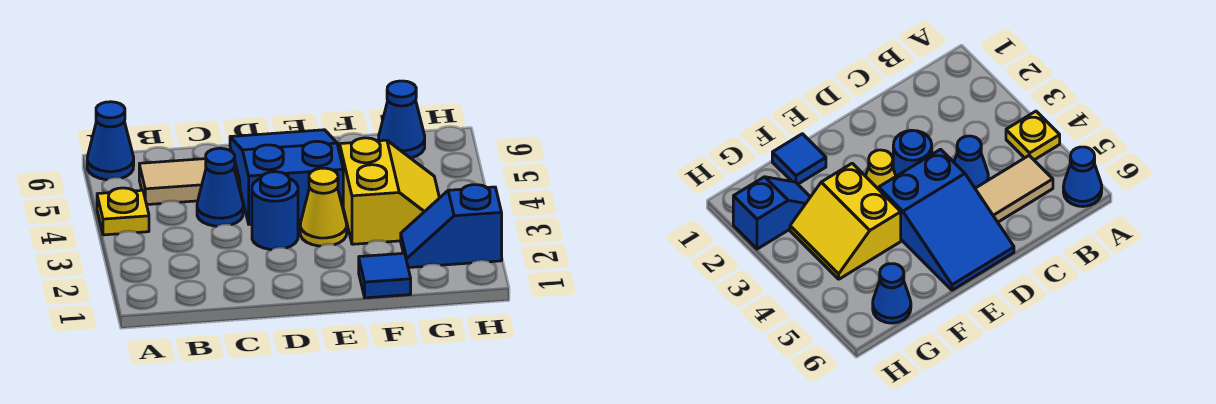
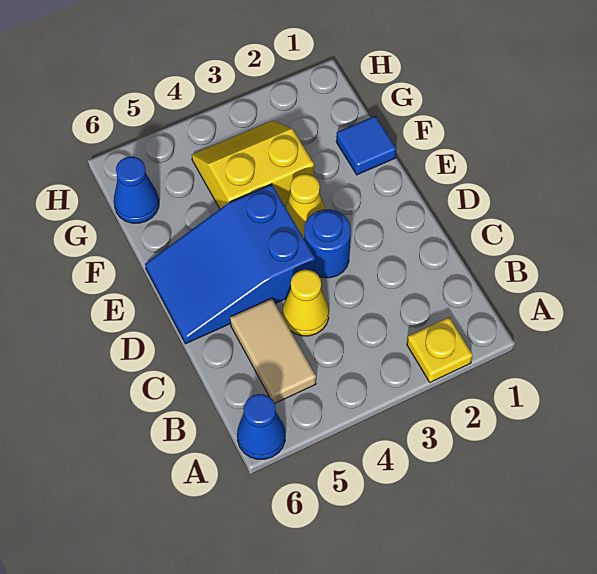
yellow 1x1 plate [97,188,149,235] -> yellow 1x1 plate moved to [407,317,473,382]
blue 1x1 cone [197,148,243,226] -> yellow 1x1 cone [283,270,329,336]
blue 1x2 slope [401,185,502,268] -> none

